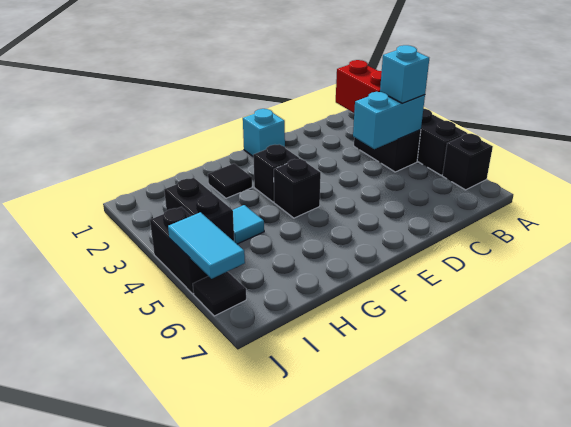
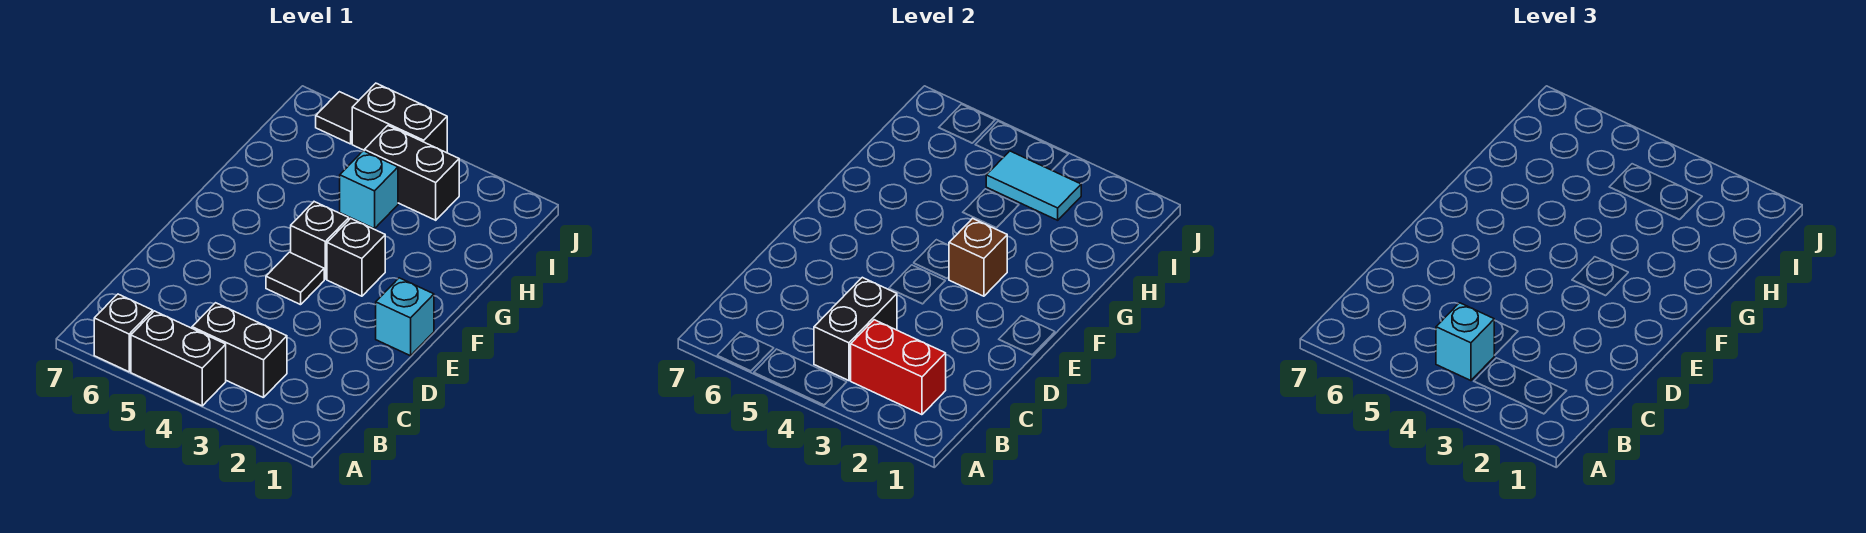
cyan 1x2 brick [353,92,425,149] -> black 1x2 brick [814,277,897,381]
none -> brown 1x1 brick [949,218,1007,296]
black 1x1 tile [208,164,252,198] -> black 1x1 tile moved to [266,252,324,305]
cyan 1x1 tile [233,205,264,244] -> cyan 1x1 brick [340,151,398,229]
cyan 1x2 tile [168,212,245,279] -> cyan 1x2 tile moved to [986,151,1081,220]

